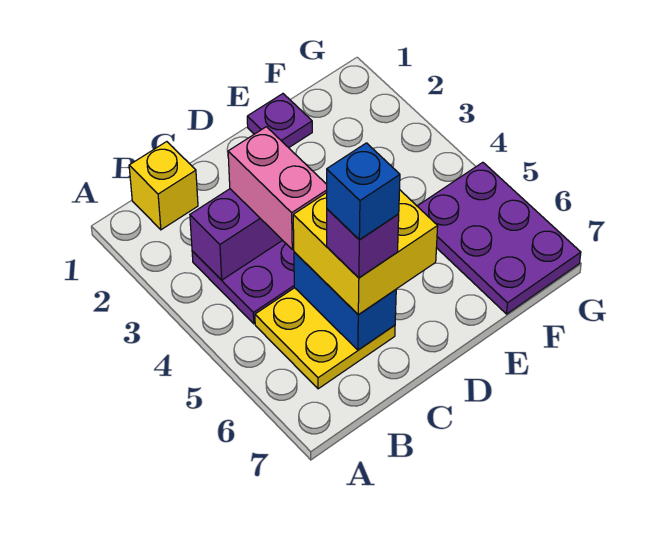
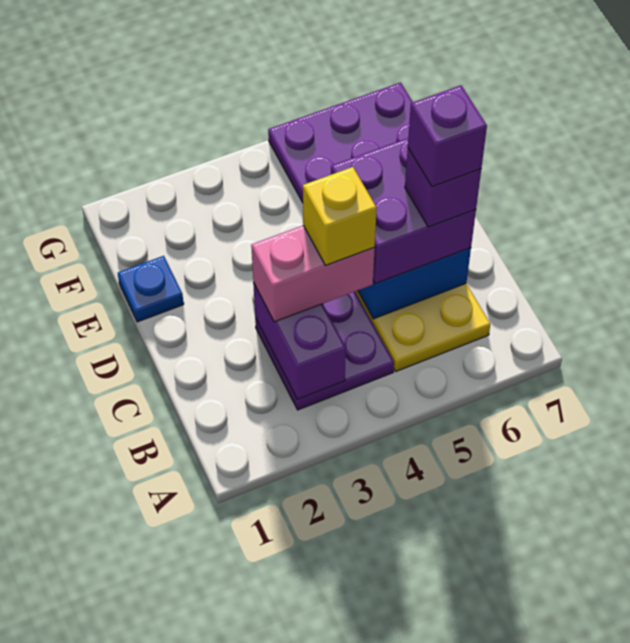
yellow 1x1 brick [129,142,198,230] -> yellow 1x1 brick moved to [303,167,377,265]
yellow 2x2 brick [293,190,438,314] -> purple 2x2 brick [331,138,476,284]
blue 1x1 brick [327,143,400,240] -> purple 1x1 brick [408,86,487,187]
purple 1x1 plate [247,94,312,148] -> blue 1x1 plate [118,256,184,322]

